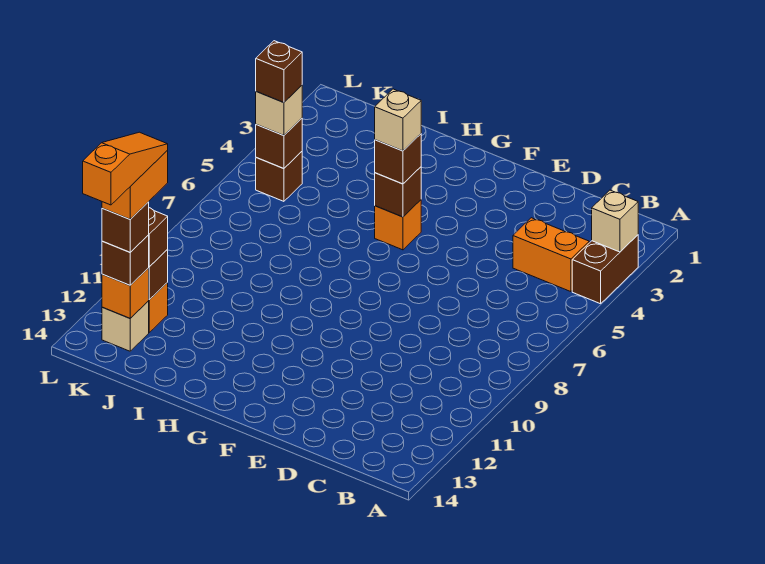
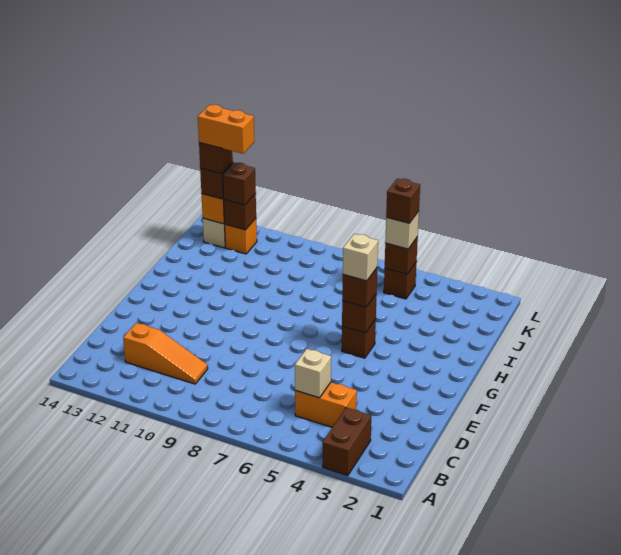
brown 1x2 brick [572,235,638,304] -> brown 1x2 brick turned to [323,408,371,476]
tan 1x1 brick [592,190,638,252] -> tan 1x1 brick moved to [295,349,331,398]
orange 1x2 brick [513,218,589,292] -> orange 1x2 brick turned to [295,382,357,427]
orange 1x1 brick [375,200,421,250] -> brown 1x1 brick [342,319,376,358]
orange 1x3 slope [83,132,168,205] -> orange 1x3 slope moved to [123,323,208,384]

